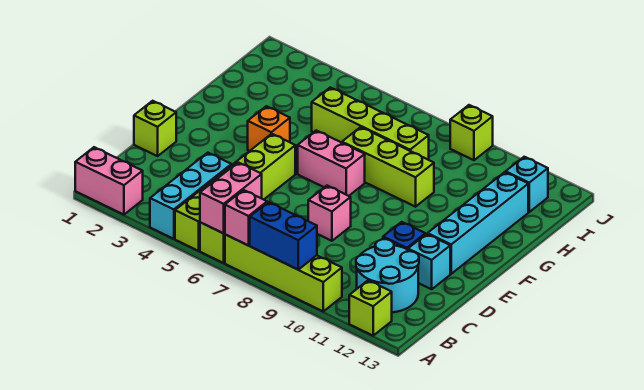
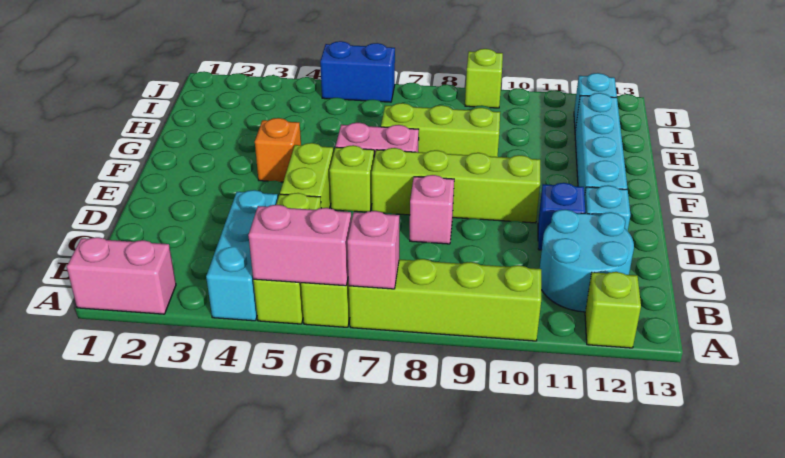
pink 1x2 brick [200,163,262,233] -> pink 1x2 brick turned to [248,205,351,286]
blue 1x2 brick [250,202,317,270] -> blue 1x2 brick moved to [320,41,395,102]
lime 1x1 brick [134,101,176,156] -> lime 1x1 brick moved to [329,145,374,212]
lime 1x4 brick [312,87,429,160] -> lime 1x4 brick moved to [372,148,540,223]

